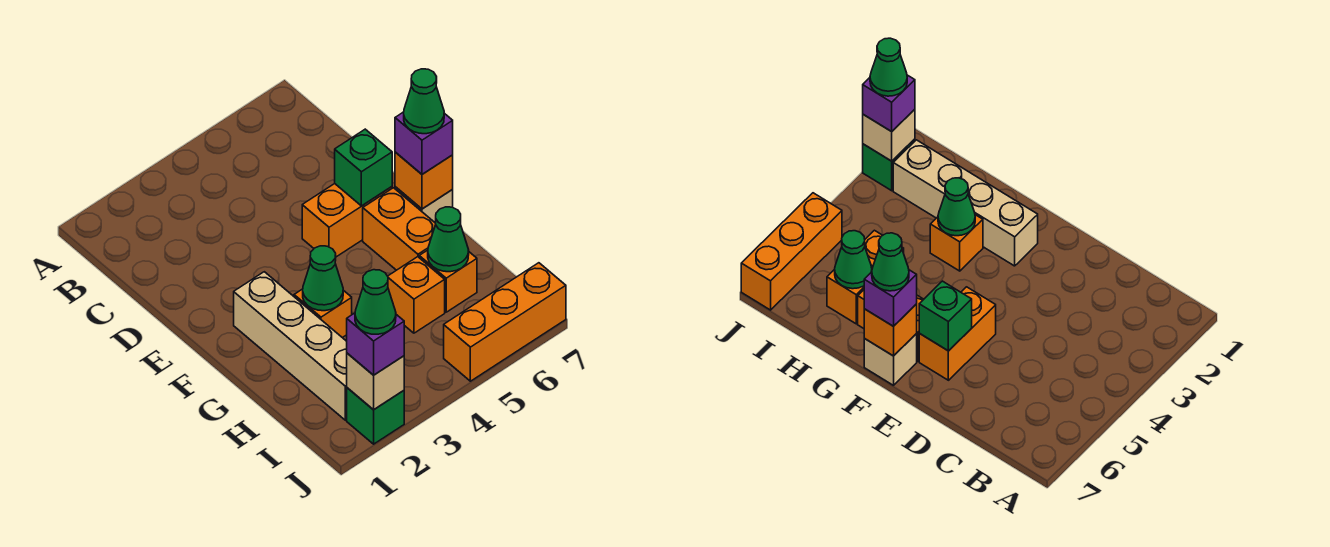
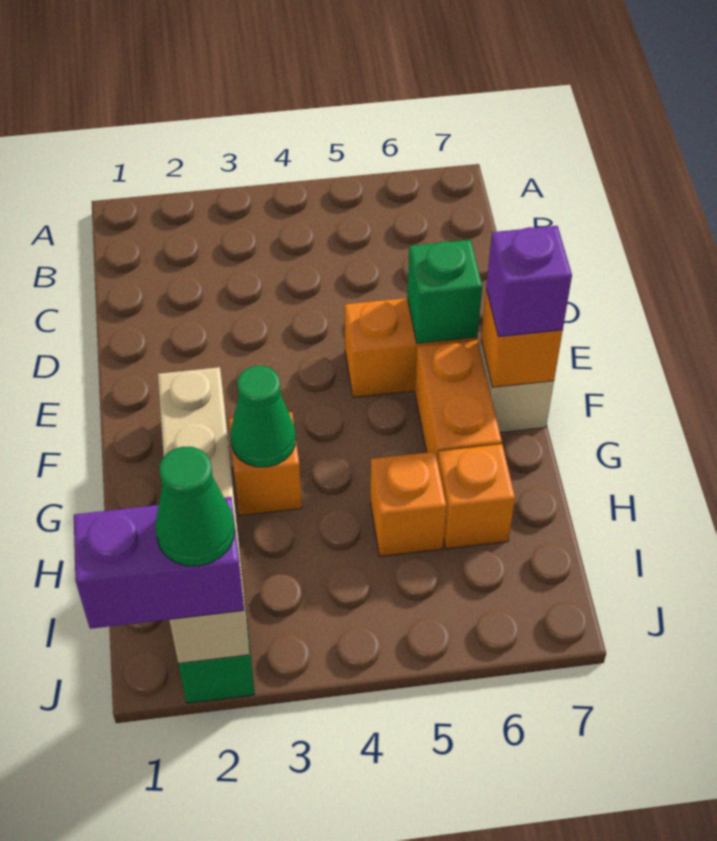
green 1x1 cone [404,69,444,134] -> none
green 1x1 cone [428,207,469,272] -> none
purple 1x1 brick [347,313,404,375] -> purple 1x2 brick [74,497,244,629]
orange 1x3 brick [444,263,566,381] -> none

